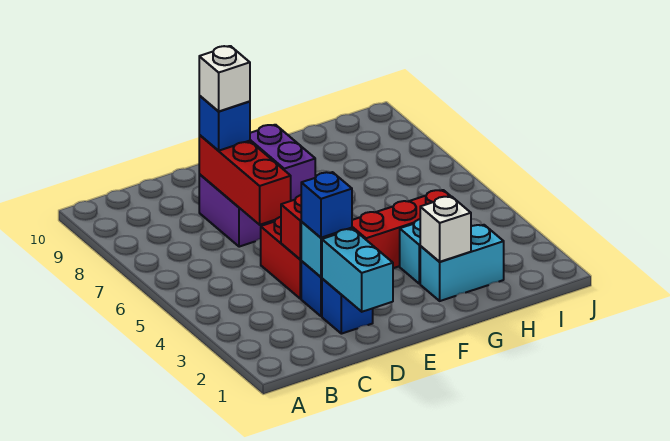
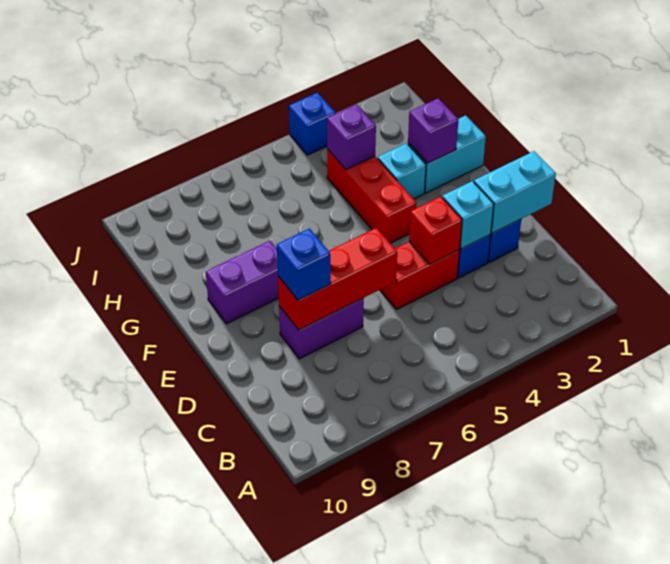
blue 1x1 brick [301,172,352,238] -> blue 1x1 brick moved to [289,93,336,155]
white 1x1 brick [199,46,250,111] -> none
cyan 1x2 brick [420,225,504,301] -> cyan 1x2 brick turned to [408,115,486,193]
white 1x1 brick [420,196,471,262] -> purple 1x1 brick [408,98,459,163]
none -> purple 1x1 brick [327,104,376,170]

